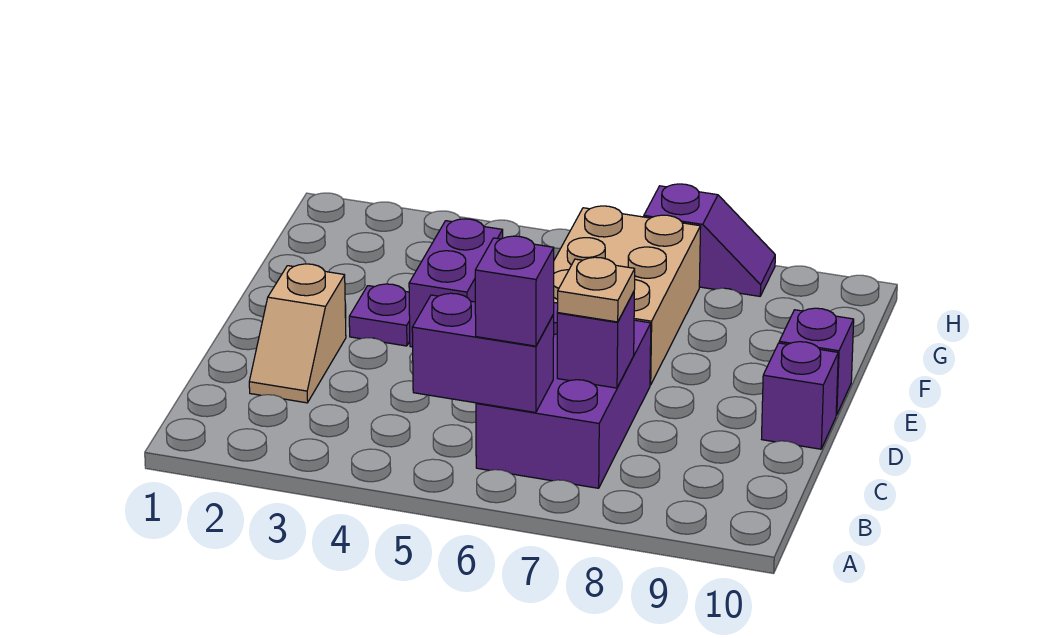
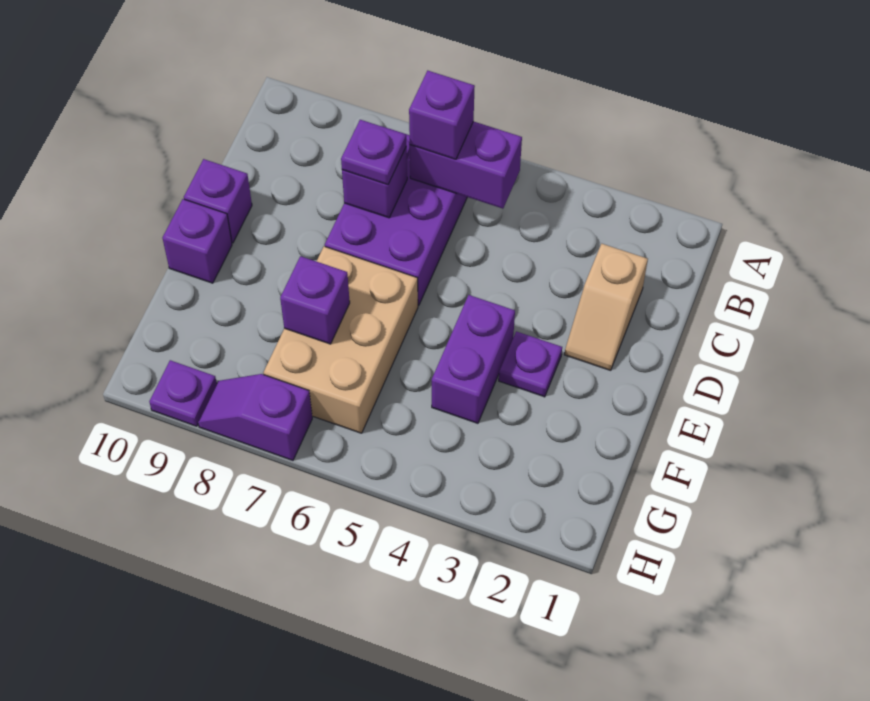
tan 1x2 slope [249,264,346,403] -> tan 1x2 slope turned to [565,244,648,370]
tan 1x1 plate [557,257,635,322] -> purple 1x1 plate [341,120,406,185]
none -> purple 1x1 brick [280,256,350,344]
none -> purple 1x1 plate [149,360,217,426]

